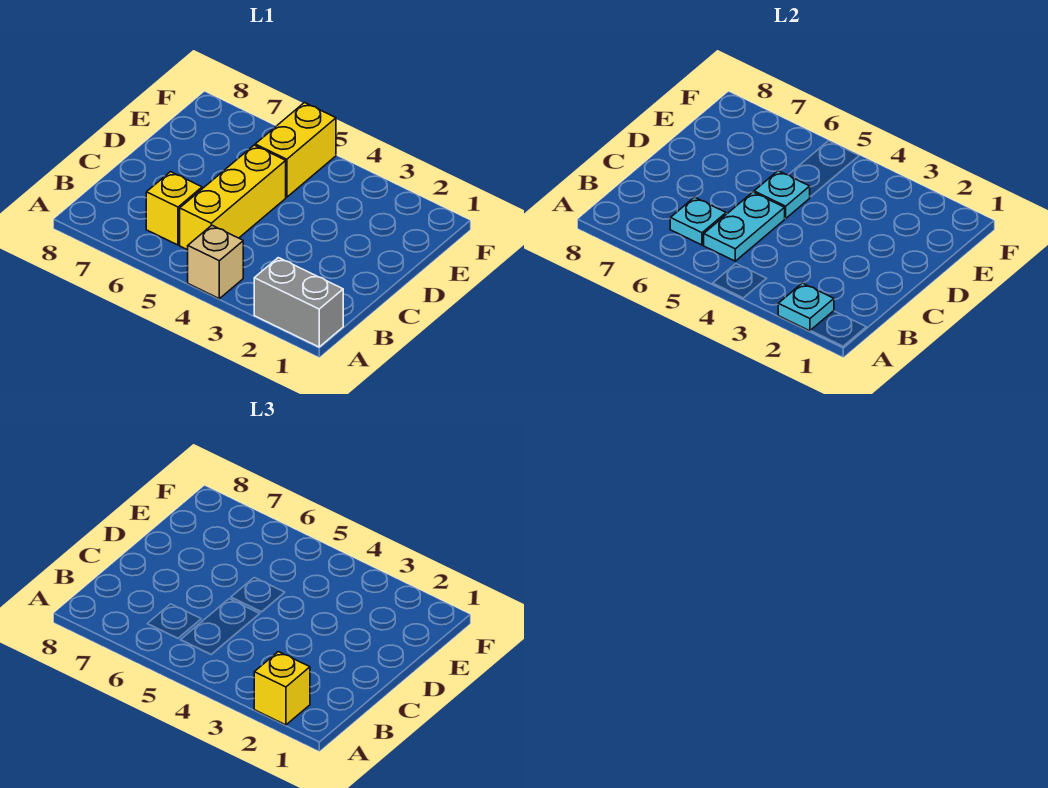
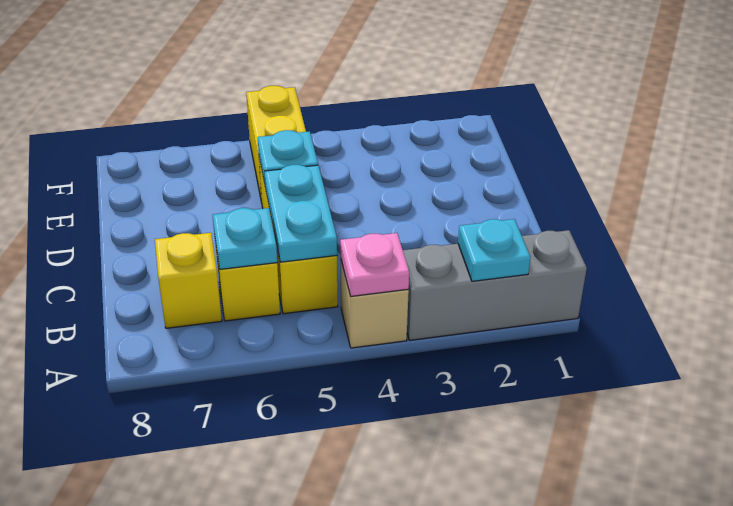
grey 1x2 brick [254,258,343,347] -> grey 1x3 brick [403,230,587,340]
yellow 1x1 brick [254,652,310,725] -> yellow 1x1 brick moved to [155,233,222,328]
none -> pink 1x1 plate [340,233,409,296]

